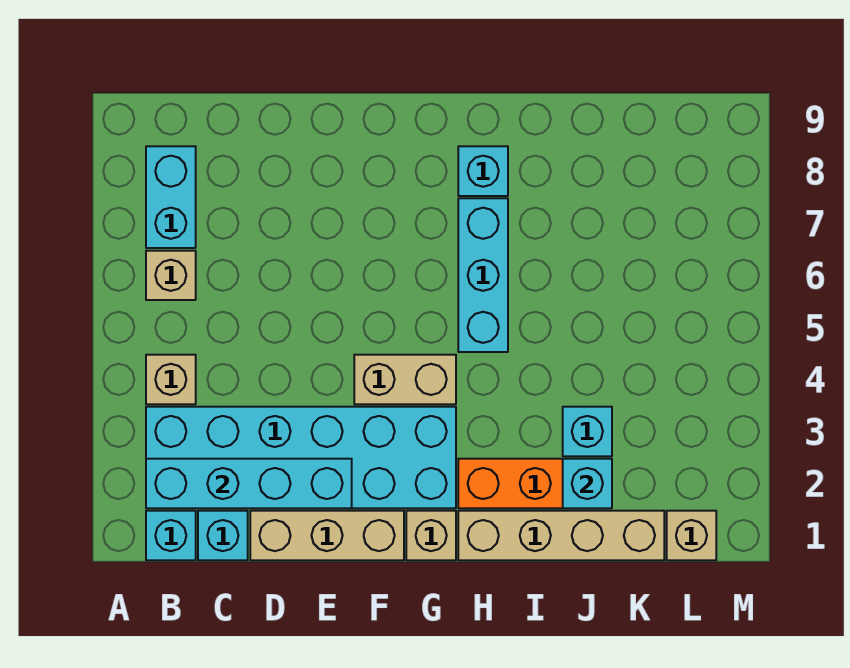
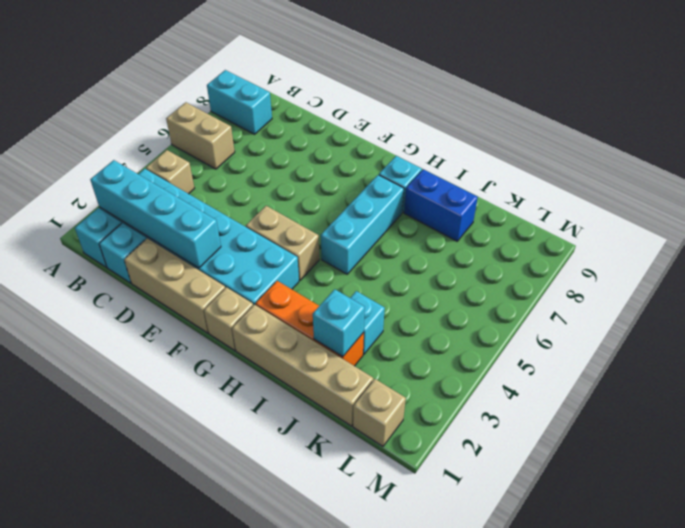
tan 1x1 brick [146,251,196,300] -> tan 1x2 brick [166,102,235,169]
cyan 1x2 brick [146,146,196,248] -> cyan 1x2 brick turned to [207,70,272,134]
none -> blue 1x2 brick [404,169,478,241]

